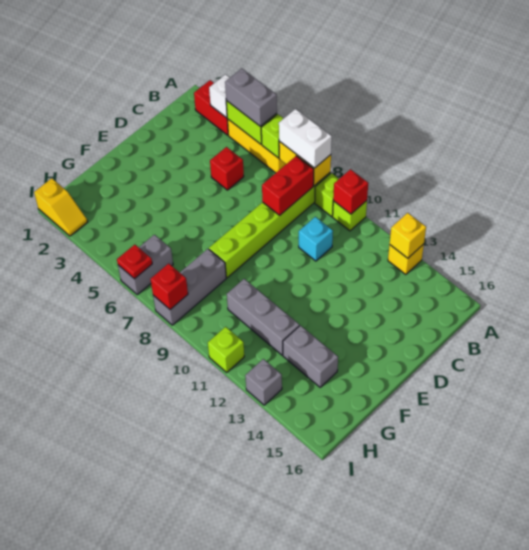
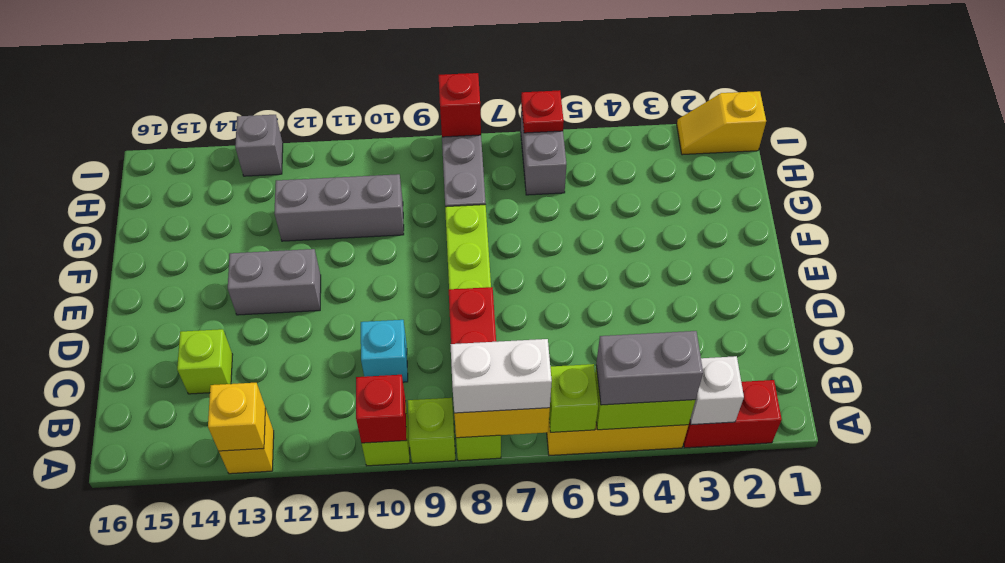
red 1x1 brick [210,147,244,190] -> none
grey 1x2 brick [283,325,338,387] -> grey 1x2 brick moved to [228,249,321,315]
lime 1x1 brick [208,327,244,372] -> lime 1x1 brick moved to [177,329,233,394]

